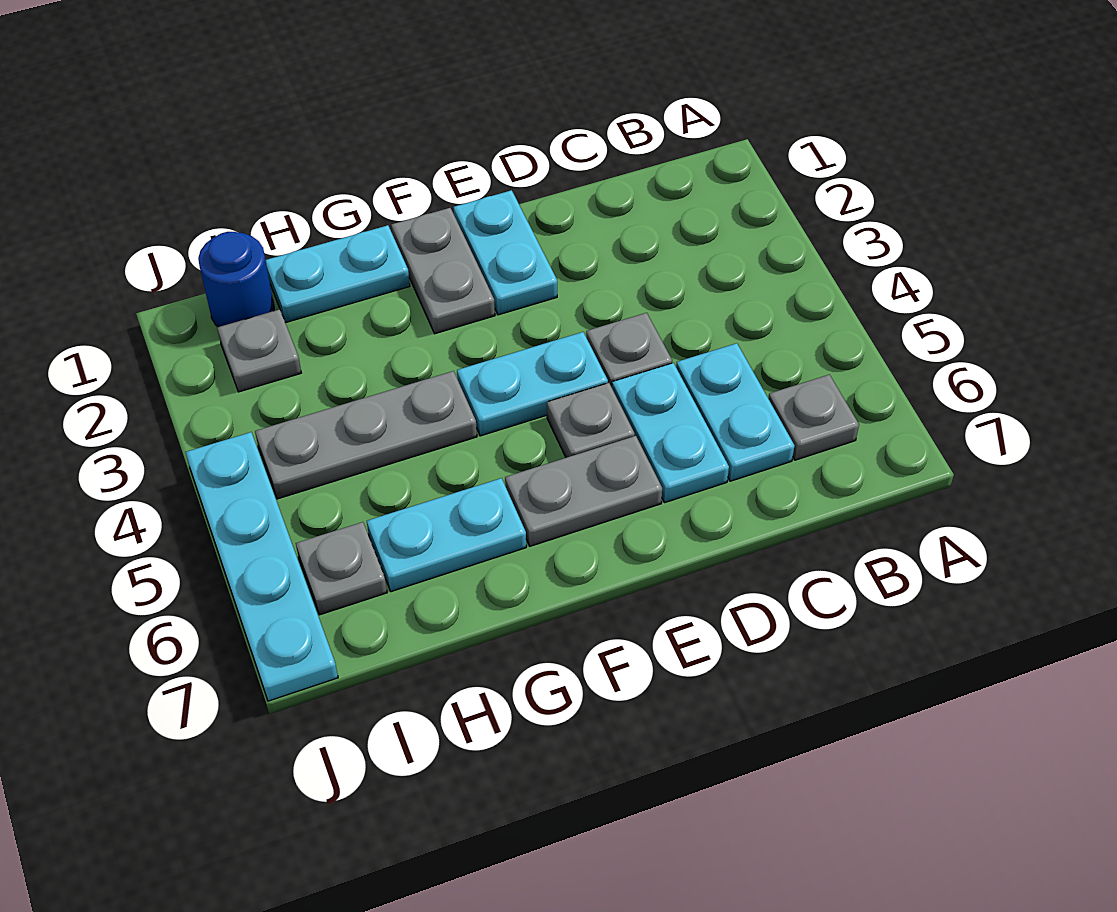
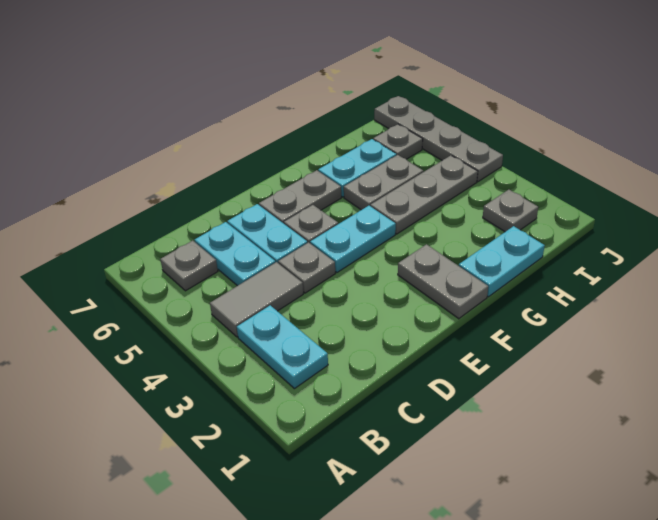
none -> grey 1x2 tile [210,262,303,337]
cyan 1x2 plate [454,190,557,315] -> cyan 1x2 plate moved to [237,305,328,389]
none -> grey 1x2 plate [344,155,423,210]
blue 1x1 round brick [198,232,274,327] -> none
cyan 1x4 plate [185,432,338,701] -> grey 1x4 plate [374,96,503,182]

